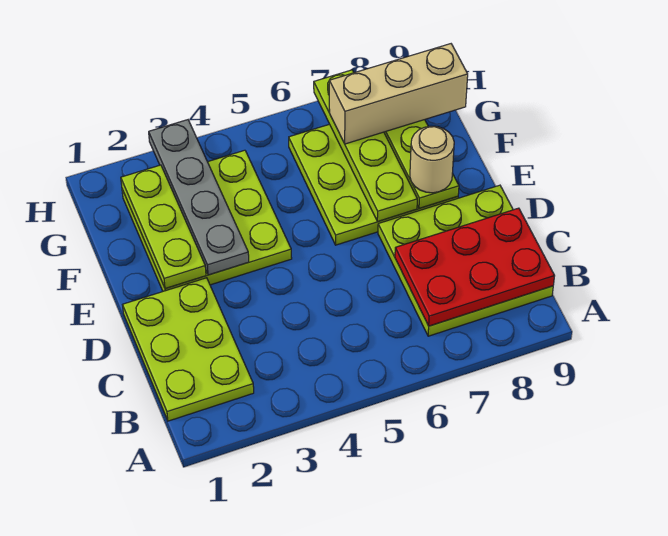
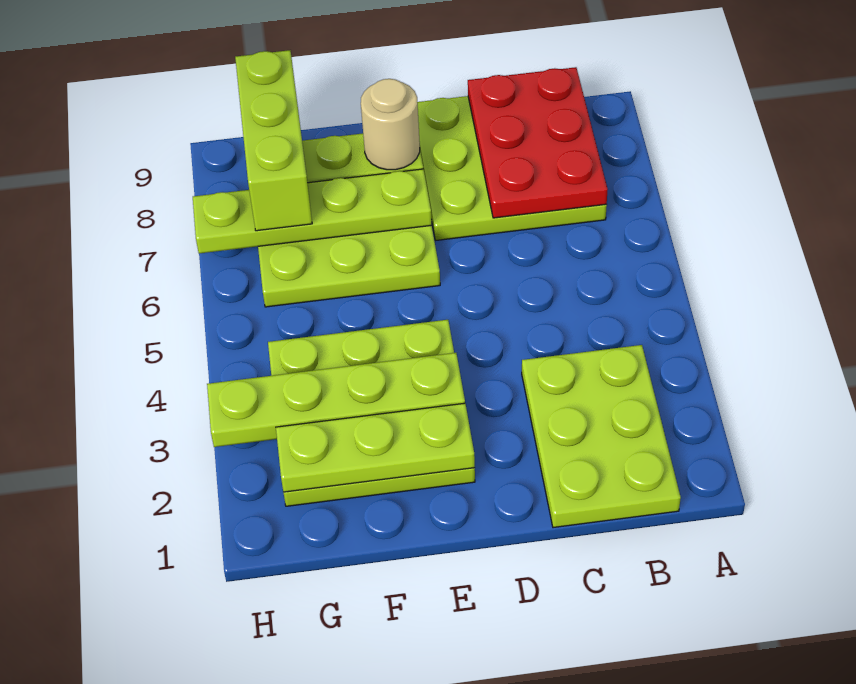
lime 2x3 plate [123,278,254,421] -> lime 2x3 plate turned to [522,345,681,528]
grey 1x4 plate [149,120,249,275] -> lime 1x4 plate [207,353,465,447]
tan 1x3 brick [329,44,468,144] -> lime 1x3 brick [235,50,312,231]

